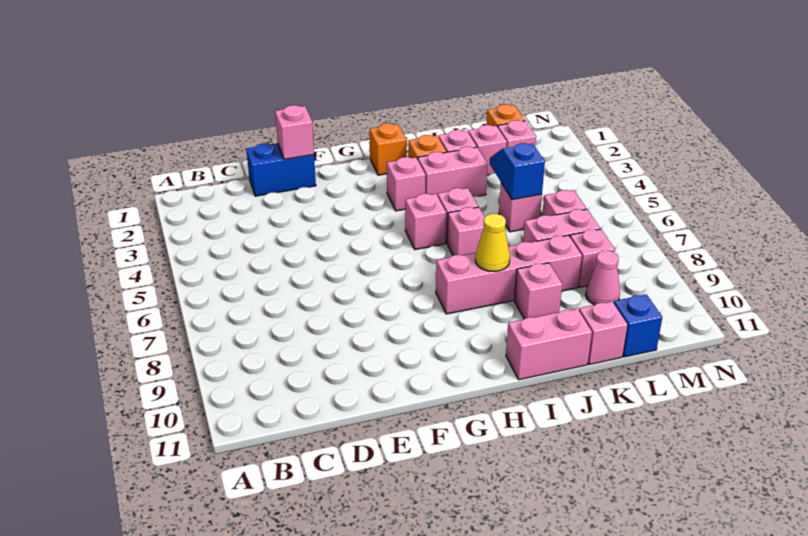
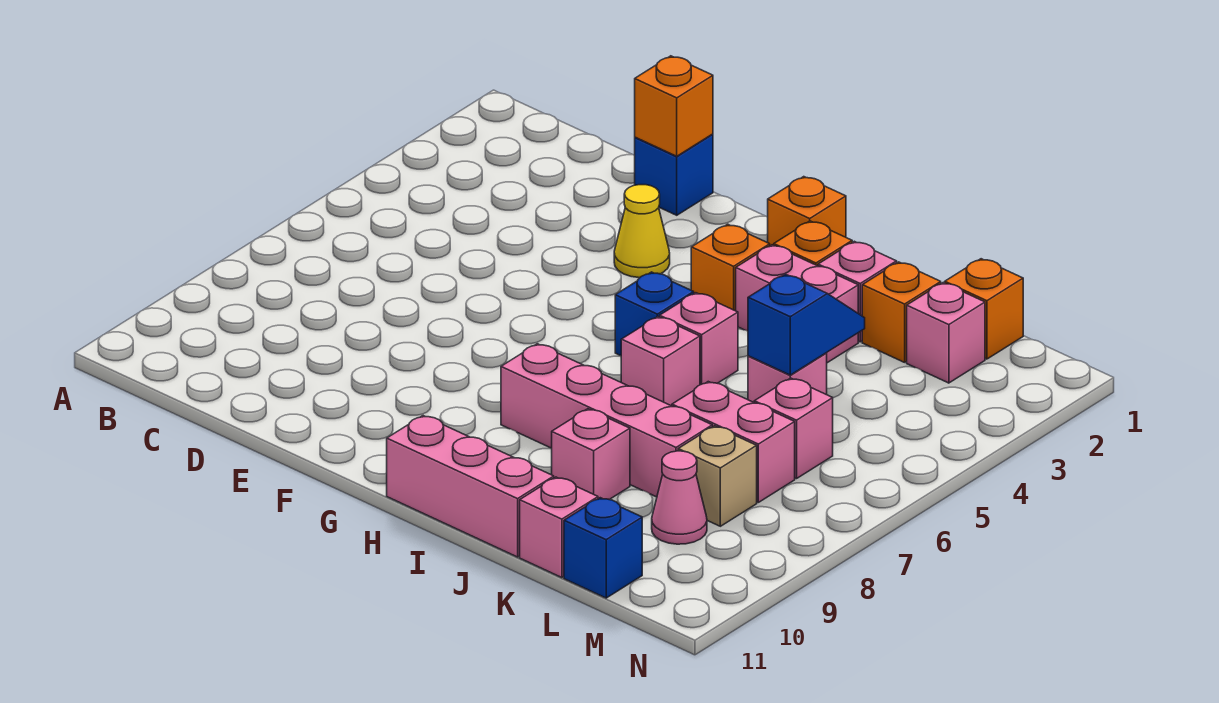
blue 1x2 brick [246,143,316,196] -> blue 1x1 brick [635,134,713,215]
pink 1x1 brick [275,105,314,159] -> orange 1x1 brick [635,56,713,156]
pink 1x1 brick [387,157,425,211] -> orange 1x1 brick [691,224,770,311]
pink 1x1 brick [405,194,446,249] -> blue 1x1 brick [615,272,694,356]
yellow 1x1 cone [475,214,510,271] -> yellow 1x1 cone moved to [614,185,670,278]
pink 1x2 brick [506,309,592,380] -> pink 1x3 brick [387,416,554,557]
pink 1x1 brick [468,125,507,175] -> orange 1x1 brick [862,262,941,362]
pink 1x1 brick [570,229,615,287] -> tan 1x1 brick [678,426,757,526]

